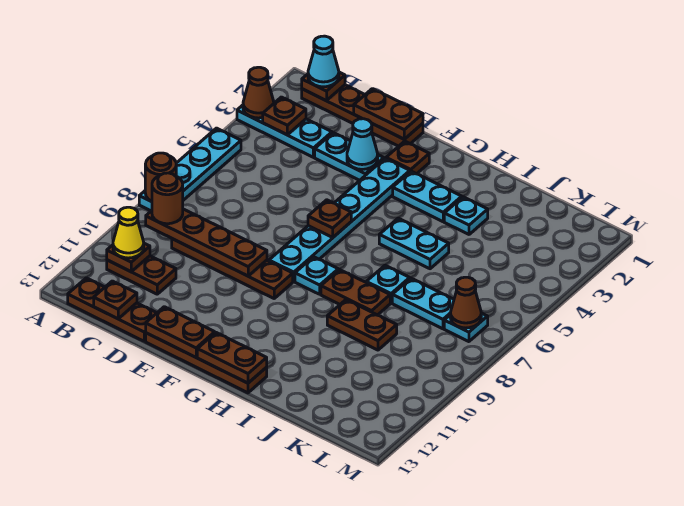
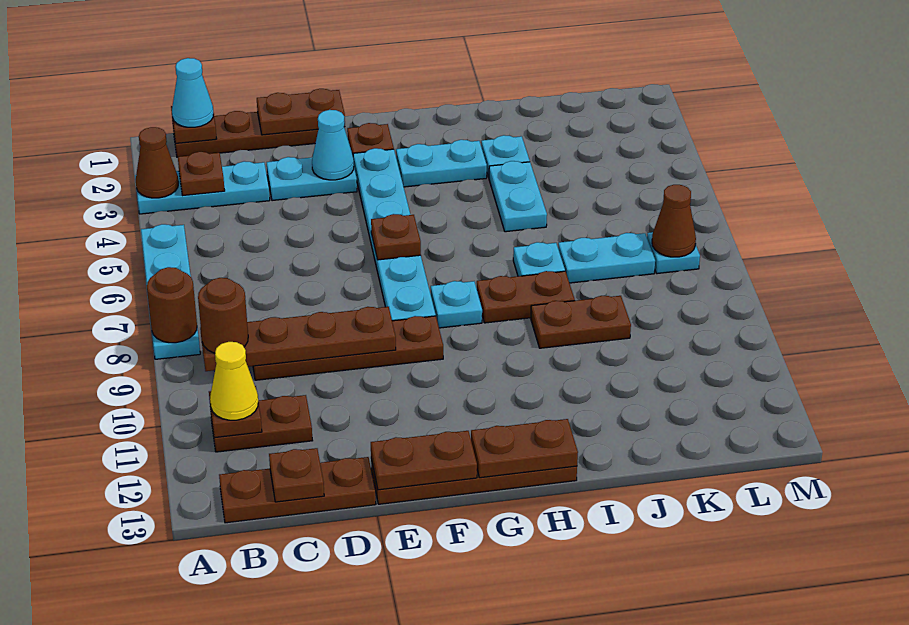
cyan 1x2 plate [379,218,449,269] -> cyan 1x2 plate turned to [489,161,547,232]

